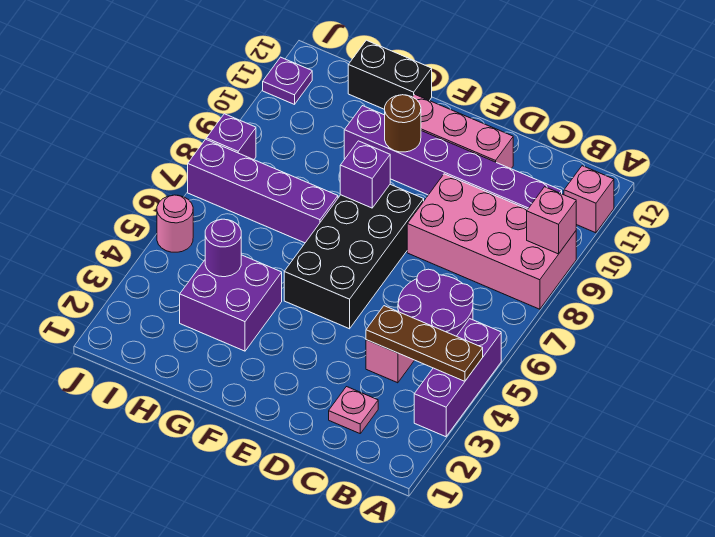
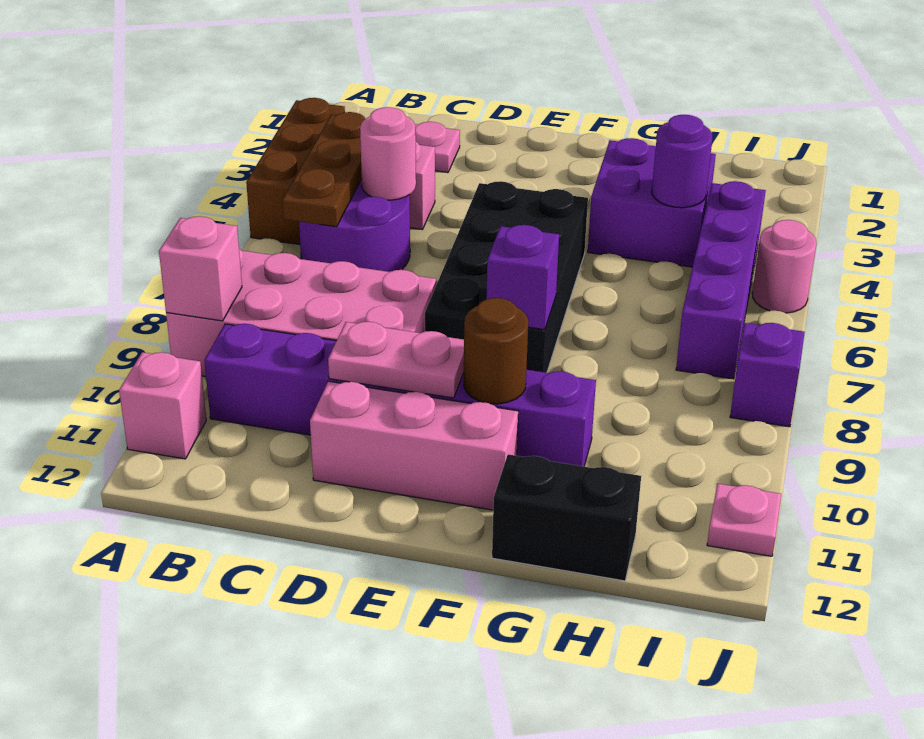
purple 1x3 brick [414,319,501,437] -> brown 1x3 brick [246,98,345,245]
brown 1x3 plate [366,306,483,381] -> brown 1x3 plate turned to [282,112,365,227]
none -> pink 1x1 round brick [360,107,416,200]
none -> pink 1x2 plate [328,322,464,398]
purple 1x4 brick [188,139,338,243] -> purple 1x4 brick turned to [676,181,766,379]
purple 1x1 plate [263,57,312,104] -> pink 1x1 plate [707,484,781,556]

